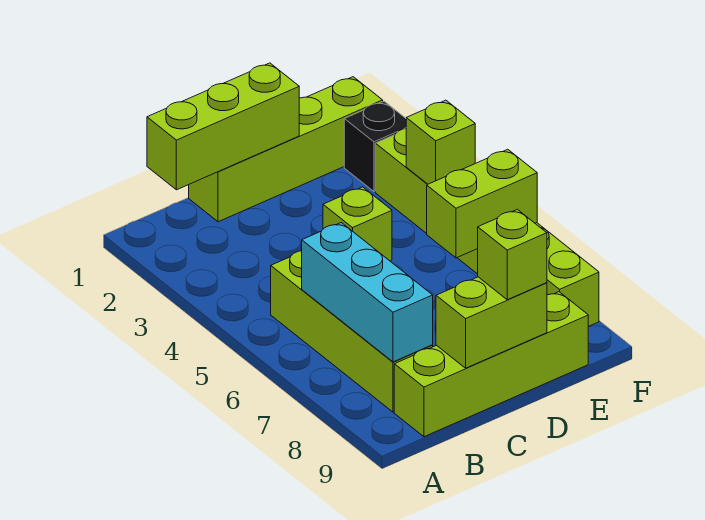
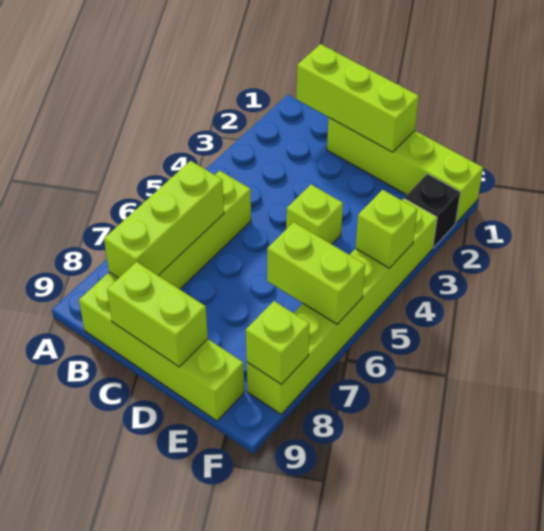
cyan 1x3 brick [302,223,433,362] -> lime 1x3 brick [104,161,224,278]
lime 1x1 brick [478,209,547,300] -> lime 1x1 brick moved to [246,301,310,384]

